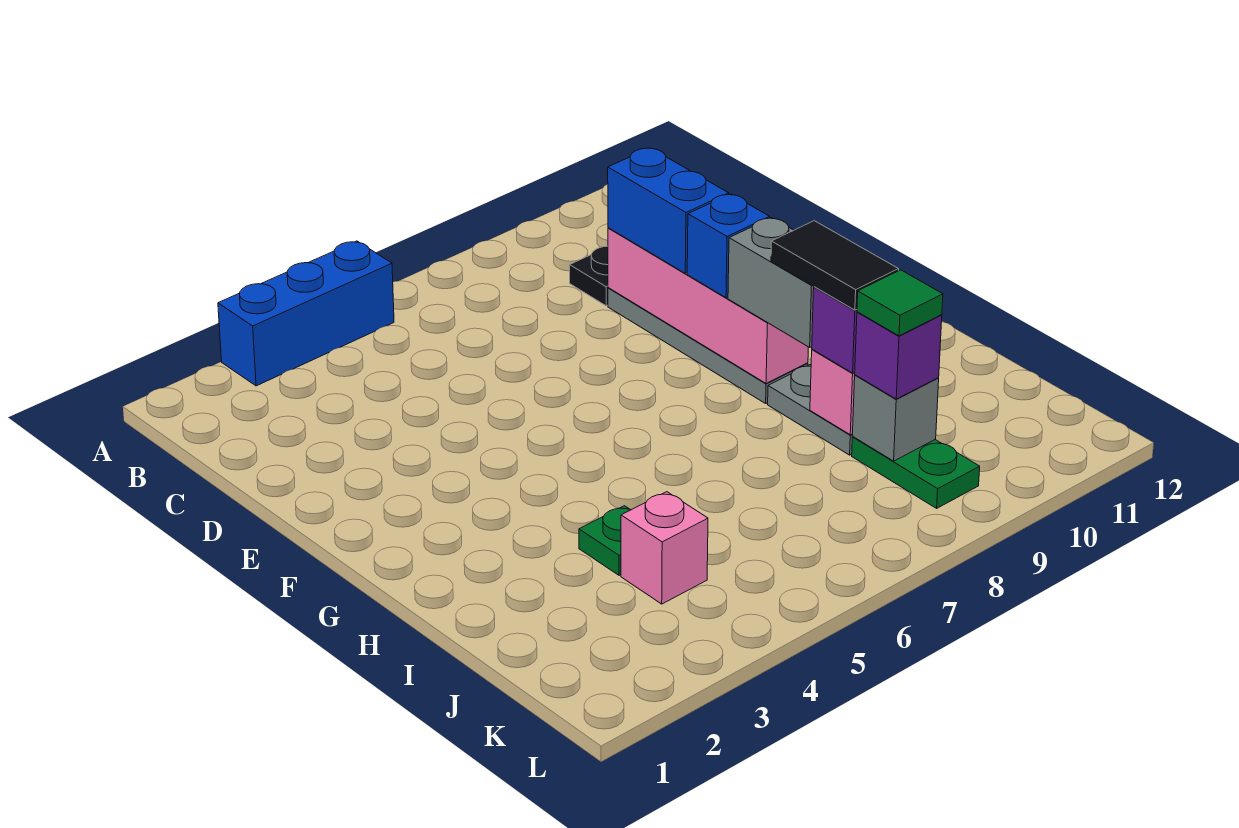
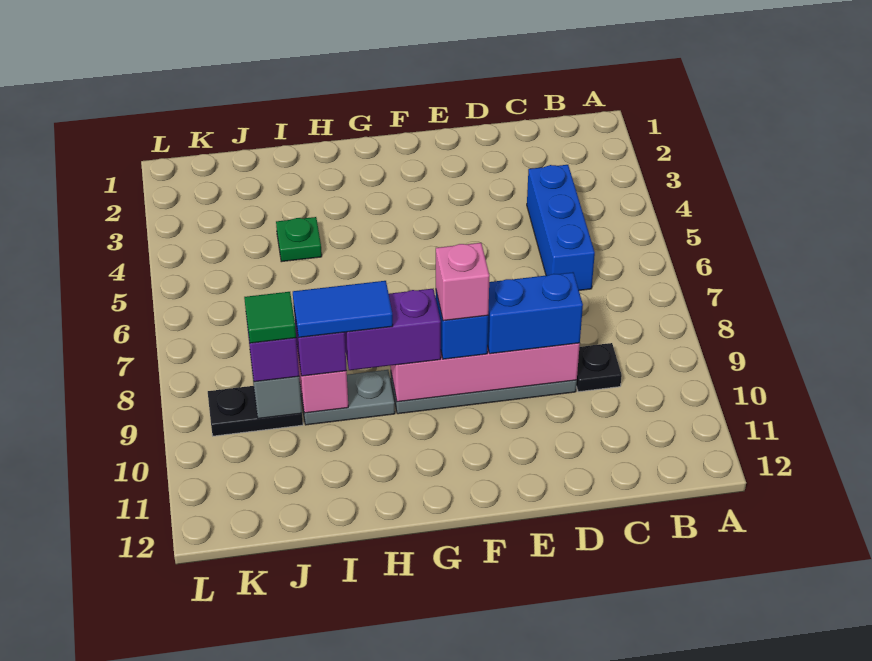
blue 1x3 brick [218,241,394,386] -> blue 1x3 brick moved to [527,165,595,290]
grey 1x2 brick [728,218,814,347] -> purple 1x2 brick [344,289,441,370]
black 1x2 tile [771,221,899,310] -> blue 1x2 tile [293,281,393,337]
pink 1x1 brick [621,492,708,604] -> pink 1x1 brick moved to [436,243,490,321]
green 1x2 plate [852,437,980,508] -> black 1x2 plate [208,386,303,436]

